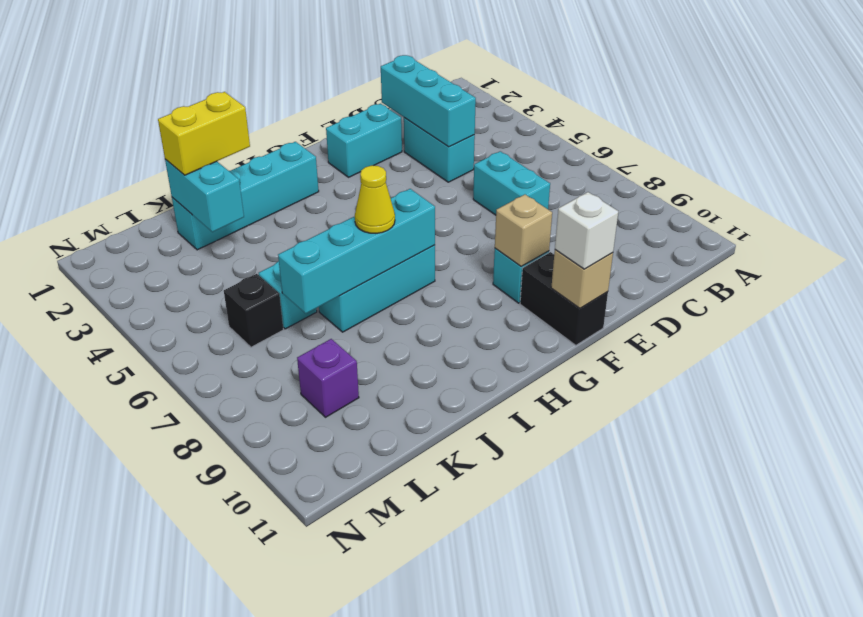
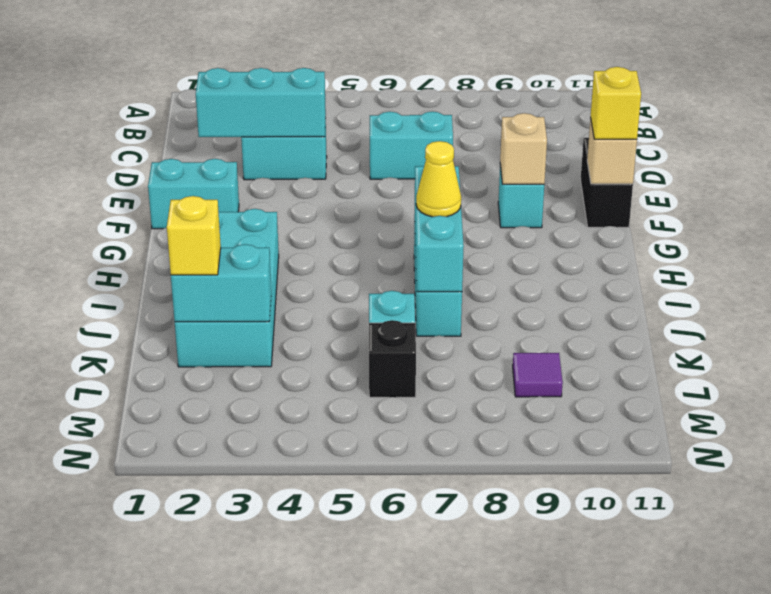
cyan 1x2 brick [326,104,402,177] -> cyan 1x2 brick turned to [148,159,239,229]
black 1x2 brick [520,252,608,345] -> black 1x2 brick turned to [581,138,633,227]
white 1x1 brick [555,192,618,269] -> yellow 1x1 brick [591,67,641,139]
cyan 1x4 brick [172,142,319,250] -> cyan 2x4 brick [175,209,279,367]
cyan 1x4 brick [278,189,435,313] -> cyan 1x3 brick [415,166,464,292]
yellow 1x2 brick [158,92,250,175] -> yellow 1x1 brick [167,196,221,275]
purple 1x1 brick [297,339,359,417] -> purple 1x1 tile [513,353,563,397]

